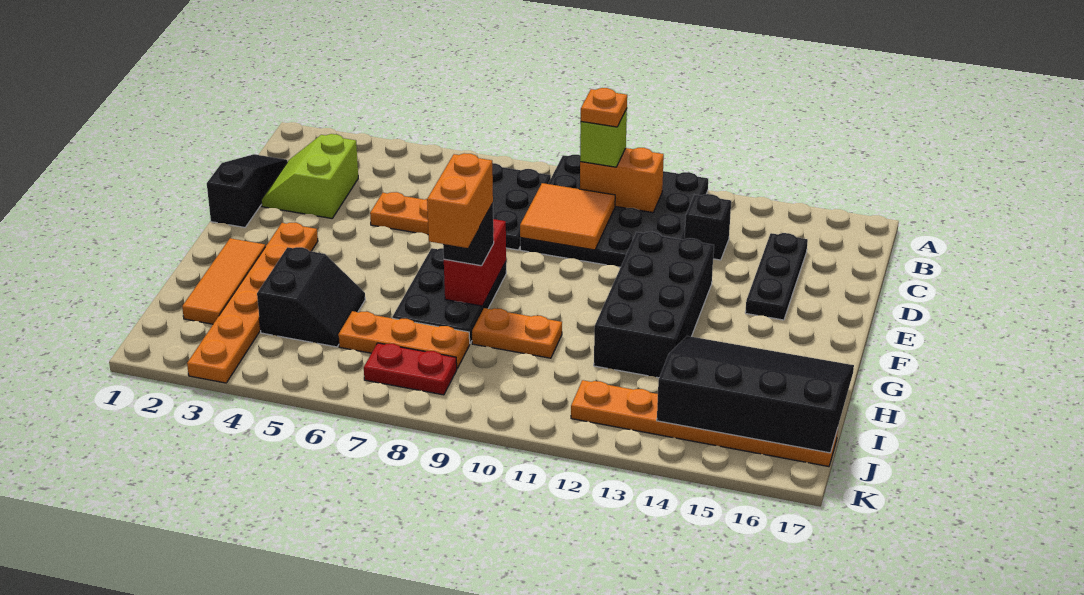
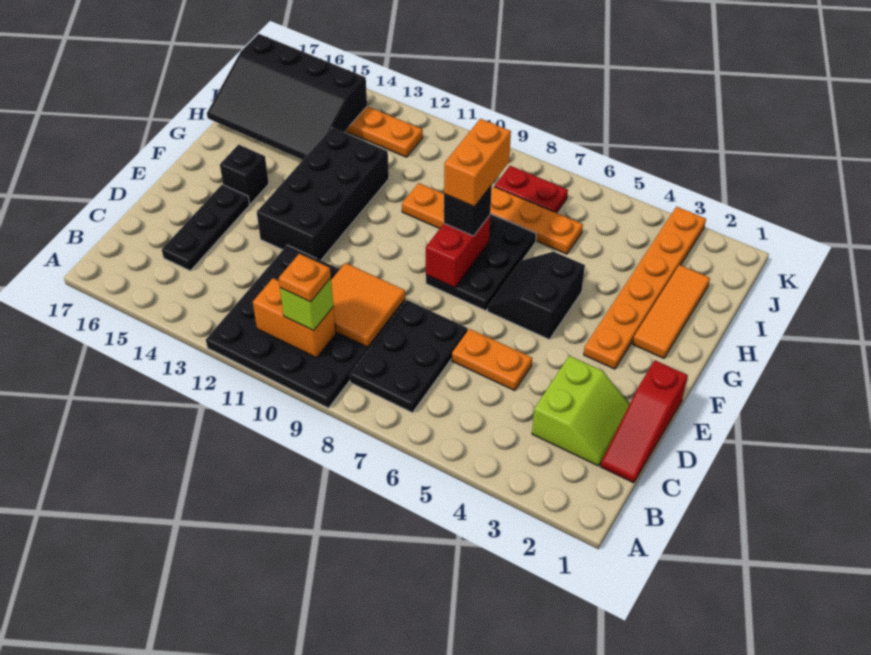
black 1x3 slope [207,154,287,227] -> red 1x3 slope [601,361,688,483]
black 1x1 brick [685,194,731,260] -> black 1x1 brick moved to [220,145,269,204]
black 2x2 slope [257,247,365,347] -> black 2x2 slope moved to [488,252,585,339]

